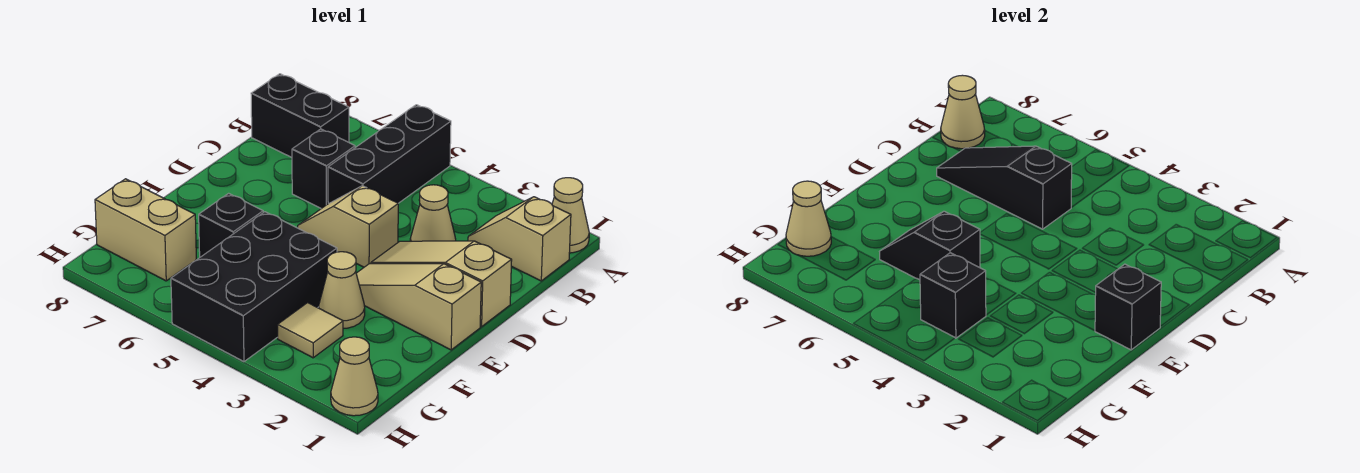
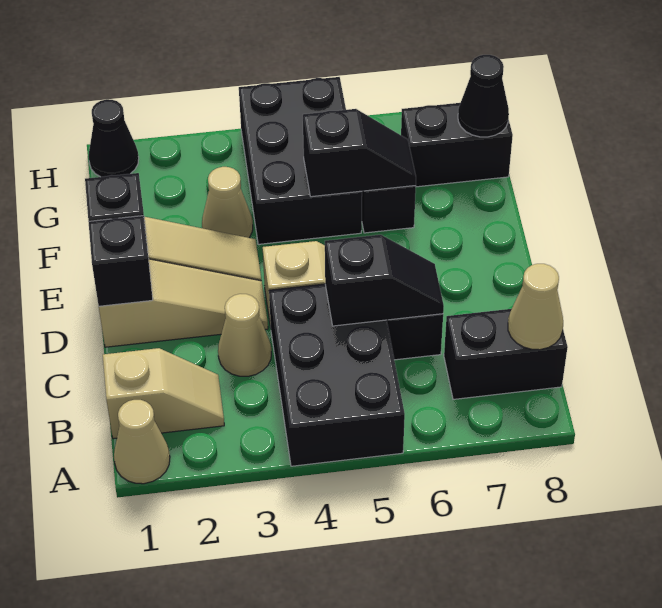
black 1x3 brick [328,105,451,204] -> black 2x3 brick [269,284,405,466]
black 1x3 slope [937,146,1072,229] -> black 1x2 slope [325,235,444,326]
tan 1x1 tile [278,303,343,358] -> none
black 1x1 brick [920,253,986,338] -> black 1x1 brick moved to [88,216,153,306]
tan 1x2 brick [95,179,196,281] -> black 1x2 brick [401,103,513,187]
tan 1x1 cone [786,181,831,256] -> black 1x1 cone [458,55,509,137]
tan 1x1 cone [331,337,378,416] -> black 1x1 cone [88,99,139,177]

